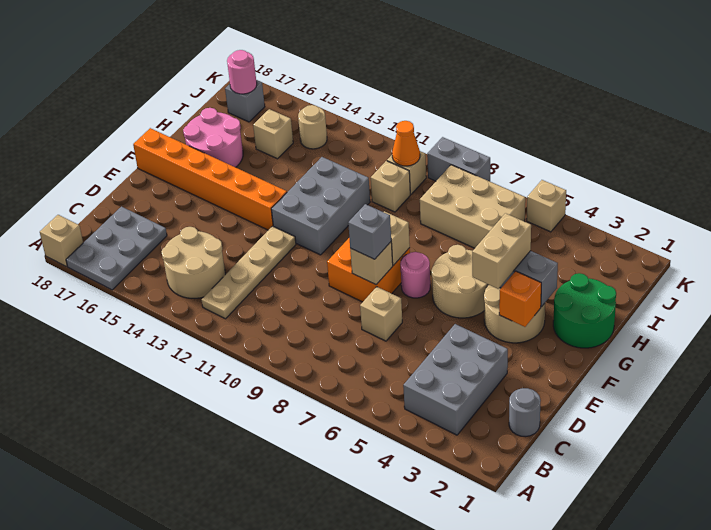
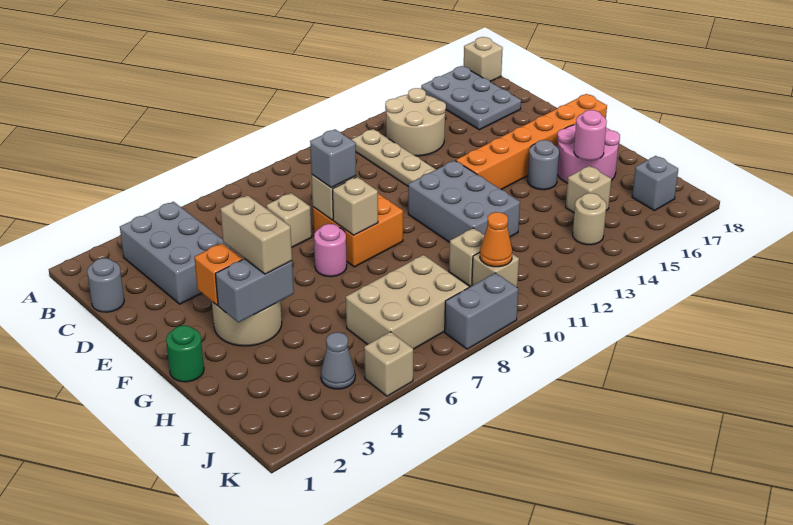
tan 2x2 round brick [431,245,488,318] -> none
green 2x2 round brick [553,273,616,348] -> green 1x1 round brick [166,325,204,382]
none -> grey 1x1 round brick [528,140,559,190]
none -> grey 1x1 cone [321,332,355,389]
pink 1x1 round brick [227,50,257,94] -> pink 1x1 round brick moved to [574,110,607,161]

